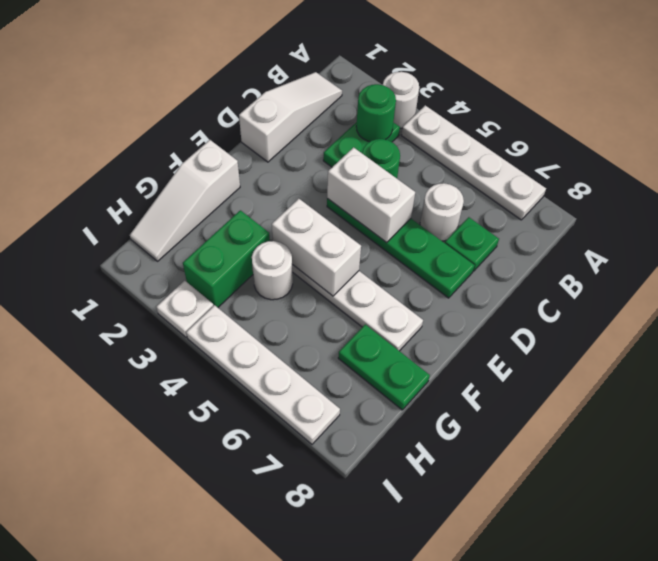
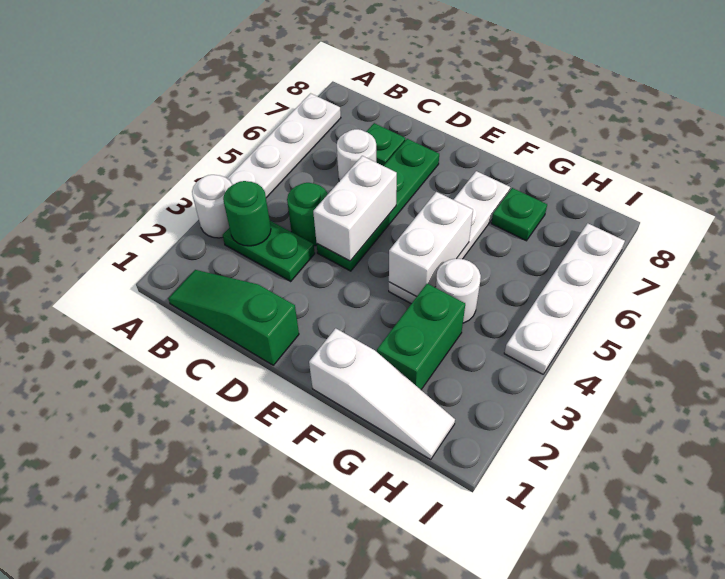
white 1x3 slope [239,72,342,162] -> green 1x3 slope [168,270,299,365]
green 1x2 brick [183,210,270,307] -> green 1x2 brick turned to [377,284,465,390]
green 1x2 plate [338,324,430,410] -> green 1x1 plate [491,188,547,241]
white 1x1 plate [156,281,213,337] -> none

